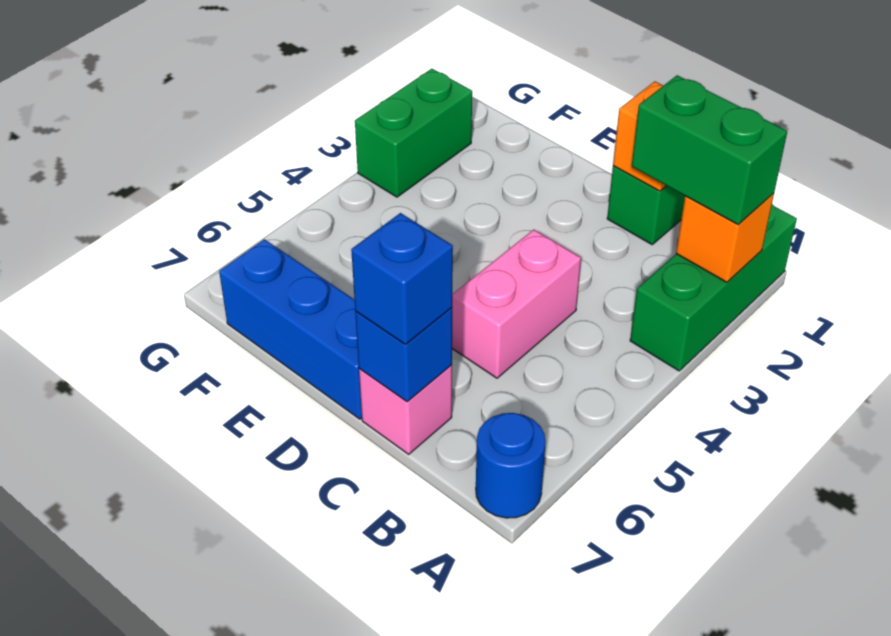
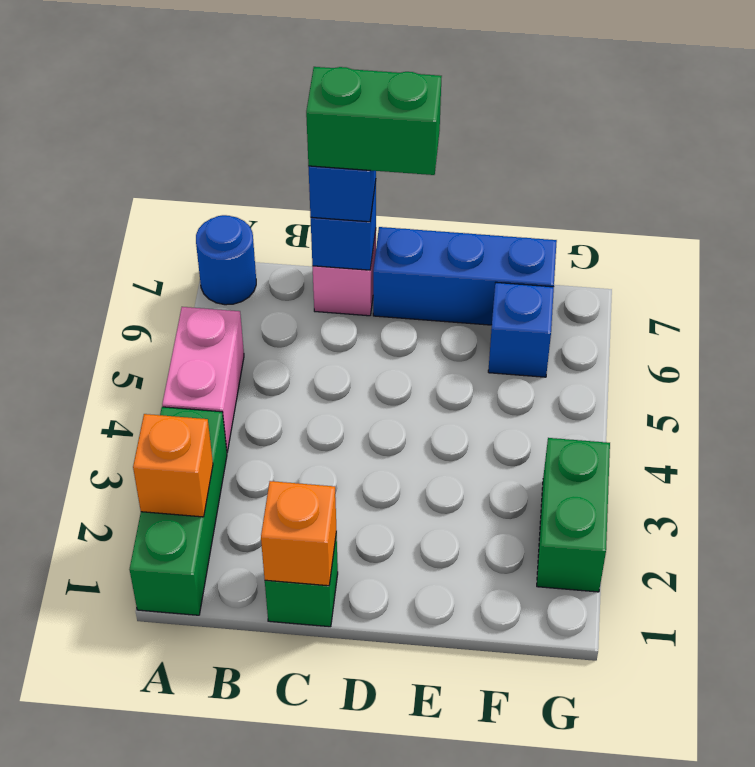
green 1x2 brick [632,75,787,225] -> green 1x2 brick moved to [306,67,442,175]
pink 1x2 brick [452,230,581,378] -> pink 1x2 brick moved to [162,307,244,452]
none -> blue 1x1 brick [488,282,554,377]

